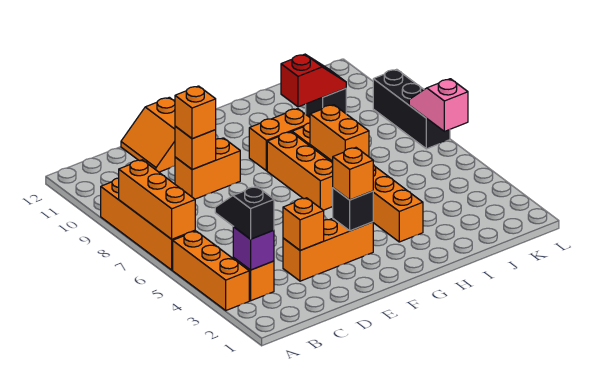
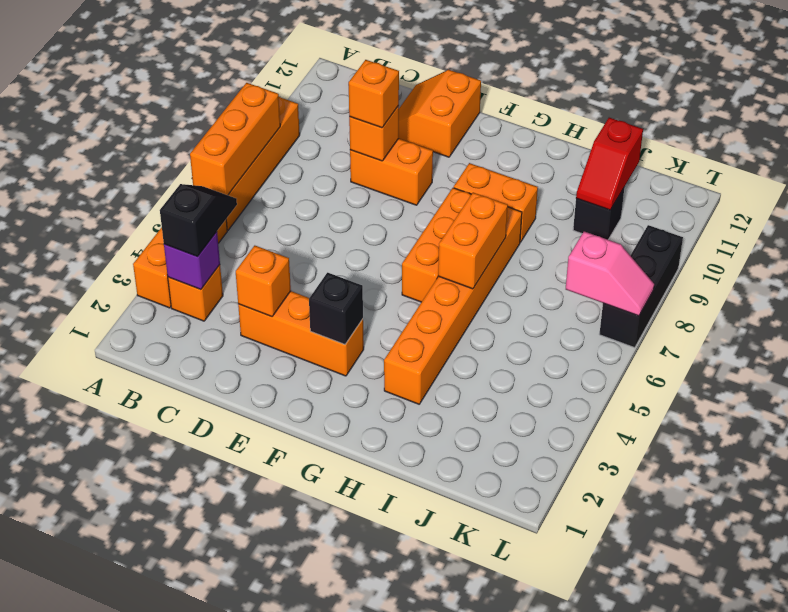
orange 1x1 brick [332,148,373,200] -> none
red 1x2 slope [281,54,346,107] -> red 1x2 slope turned to [576,118,643,210]
pink 1x2 slope [409,79,468,131] -> pink 1x2 slope turned to [566,231,654,316]

